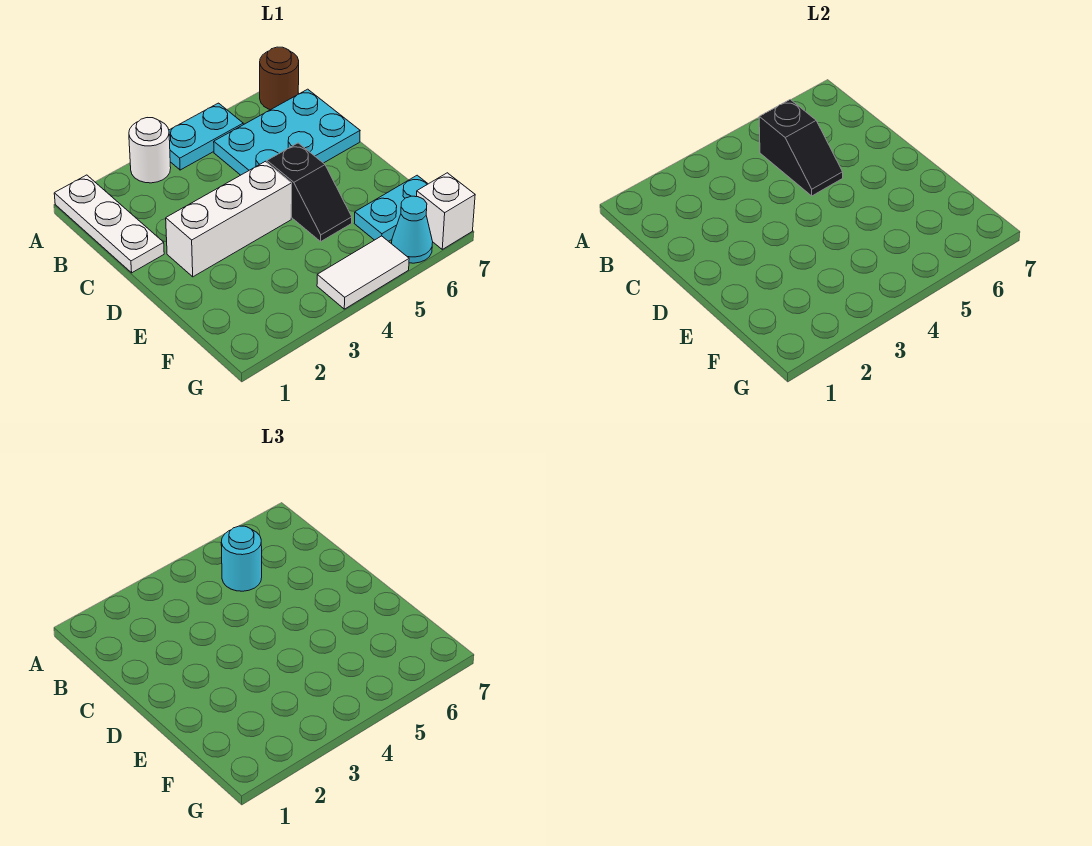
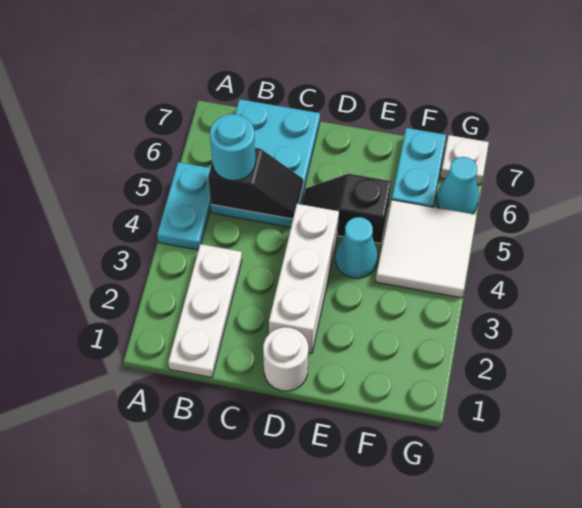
white 1x3 plate [54,175,164,273] -> white 1x3 plate turned to [168,244,242,377]
white 1x1 round brick [129,118,171,183] -> white 1x1 round brick moved to [263,327,308,391]
brown 1x1 round brick [260,47,299,110] -> none
black 1x2 slope [267,143,352,241] -> black 1x2 slope turned to [302,174,392,243]
none -> cyan 1x1 cone [336,217,378,278]
white 1x2 tile [317,236,409,309] -> white 2x2 tile [376,200,477,298]
white 1x1 brick [417,173,475,249] -> white 1x1 plate [441,135,489,185]

